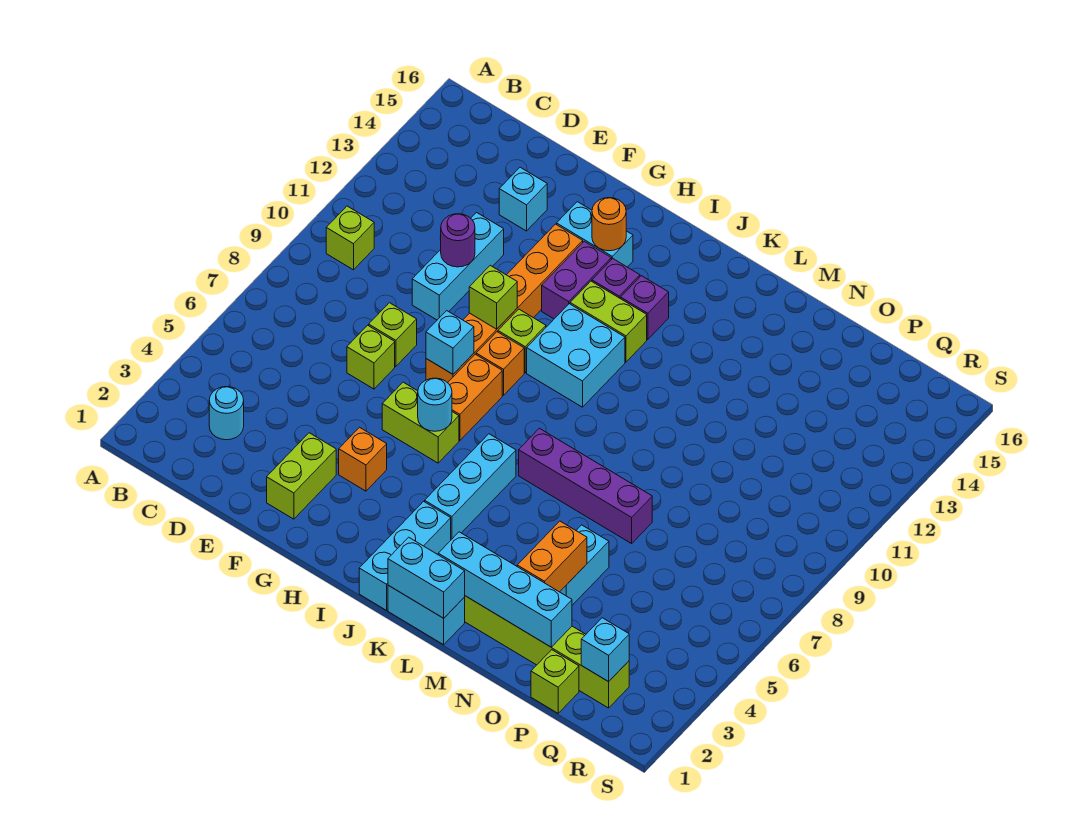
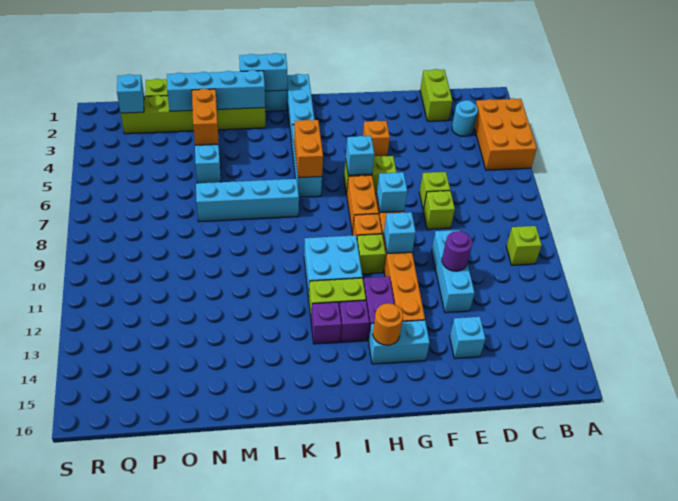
none -> orange 2x3 brick [474,98,537,170]
lime 1x2 brick [267,433,336,519] -> lime 1x2 brick moved to [420,69,452,121]
lime 1x1 brick [469,265,517,329] -> cyan 1x1 brick [384,212,416,254]
cyan 1x1 round brick [418,378,452,431] -> cyan 1x1 brick [346,136,374,175]
none -> orange 1x2 brick [294,120,323,178]
purple 1x4 brick [519,428,652,544] -> cyan 1x4 brick [196,179,299,222]

